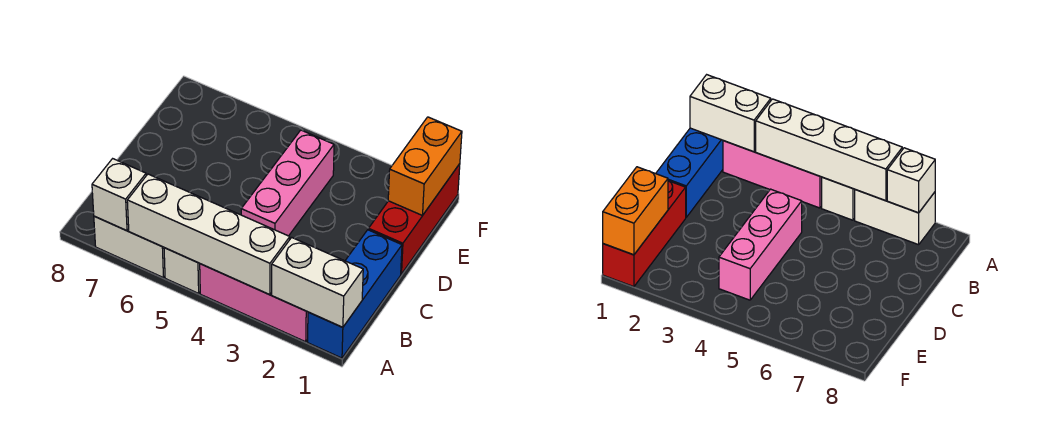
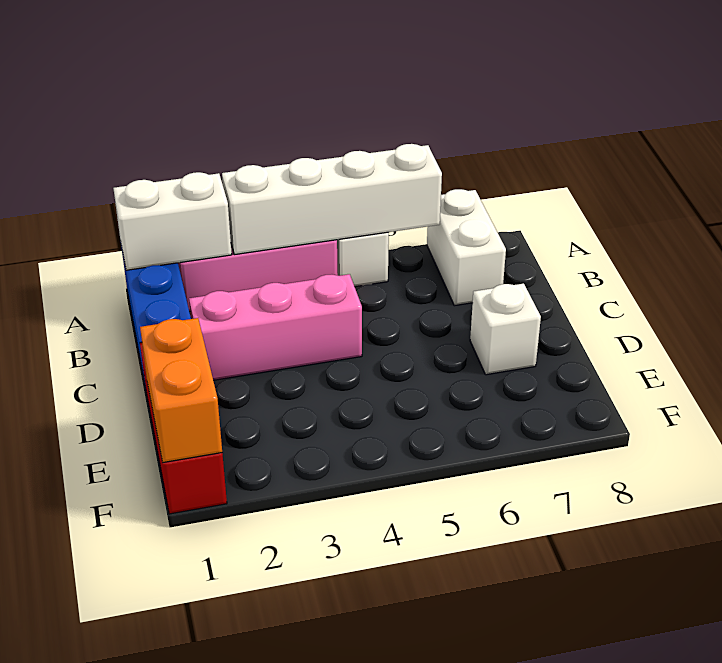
white 1x2 brick [94,216,165,277] -> white 1x2 brick turned to [427,189,506,306]
white 1x1 brick [92,159,146,231] -> white 1x1 brick moved to [470,284,541,375]
pink 1x3 brick [241,130,334,236] -> pink 1x3 brick turned to [189,274,362,380]

